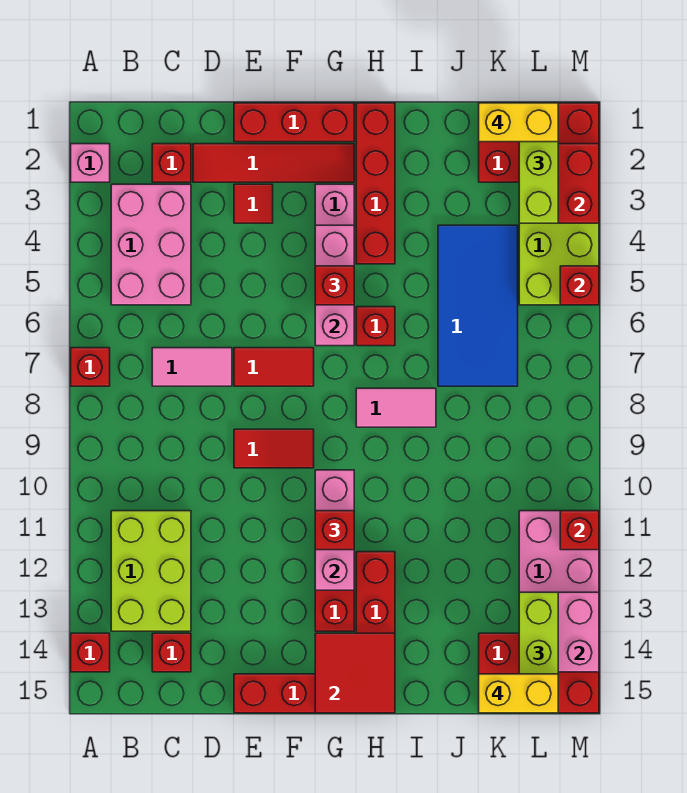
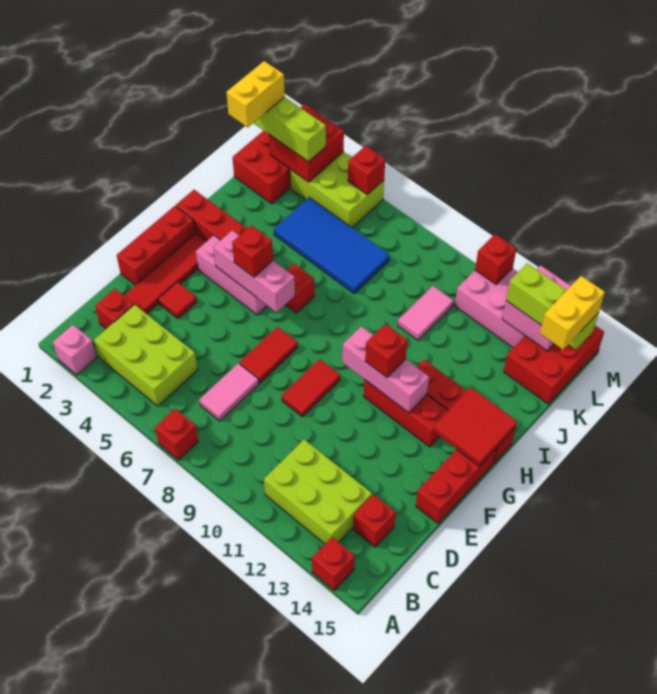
pink 2x3 brick [111,184,191,305] -> lime 2x3 brick [94,305,198,406]
pink 1x2 tile [356,388,436,427] -> pink 1x2 tile moved to [398,286,453,340]

